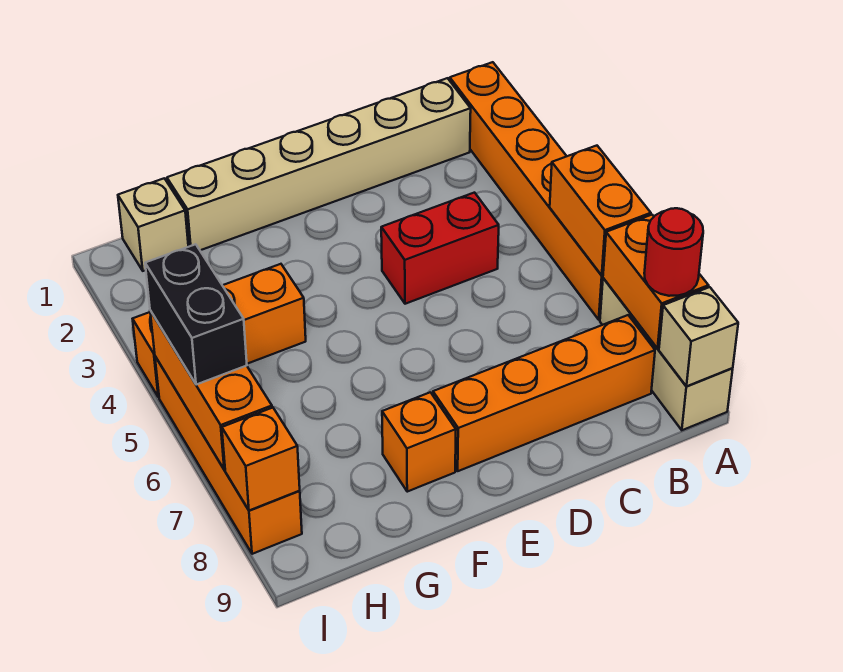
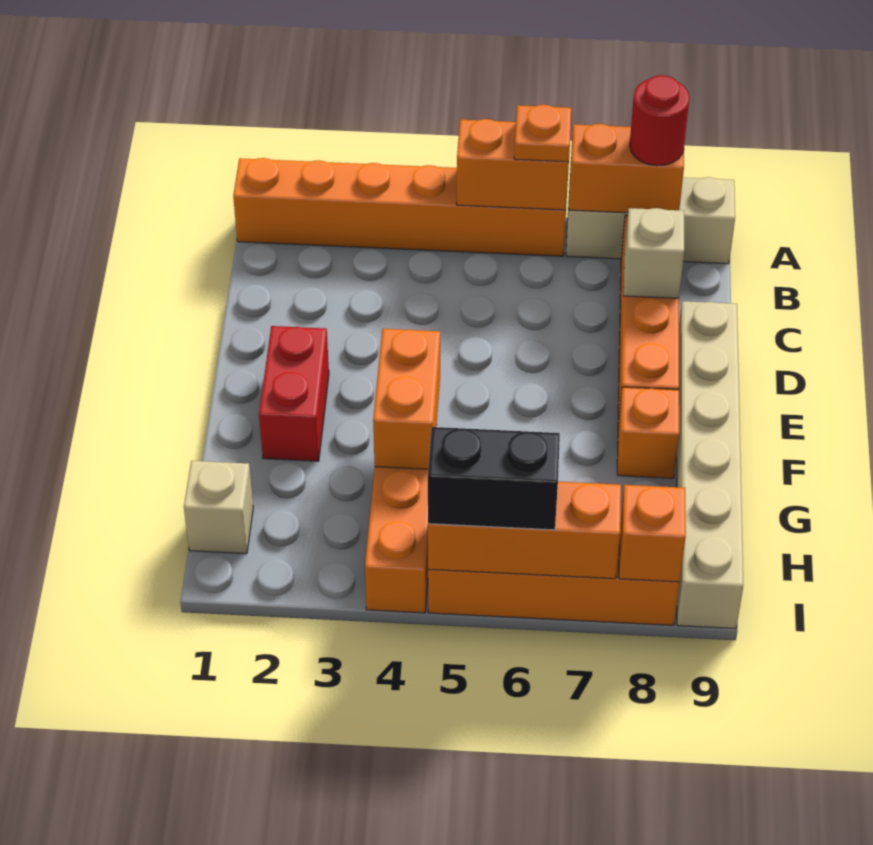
none -> orange 1x1 plate [514,105,571,162]
tan 1x1 brick [659,287,738,387] -> tan 1x1 brick moved to [624,208,684,298]
tan 1x6 brick [167,78,471,250] -> tan 1x6 brick moved to [677,301,743,629]
red 1x2 brick [381,193,499,304] -> red 1x2 brick moved to [259,326,329,461]
none -> orange 1x2 brick [373,329,440,469]

